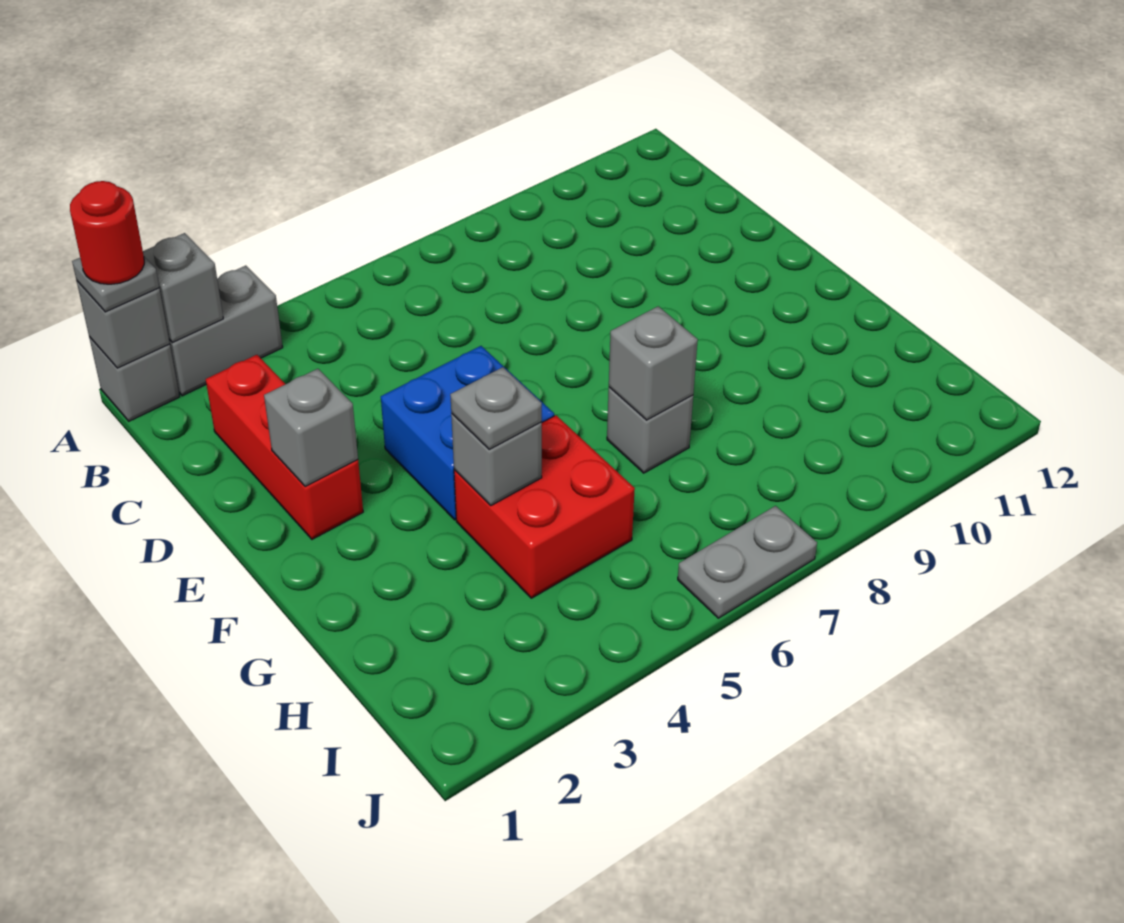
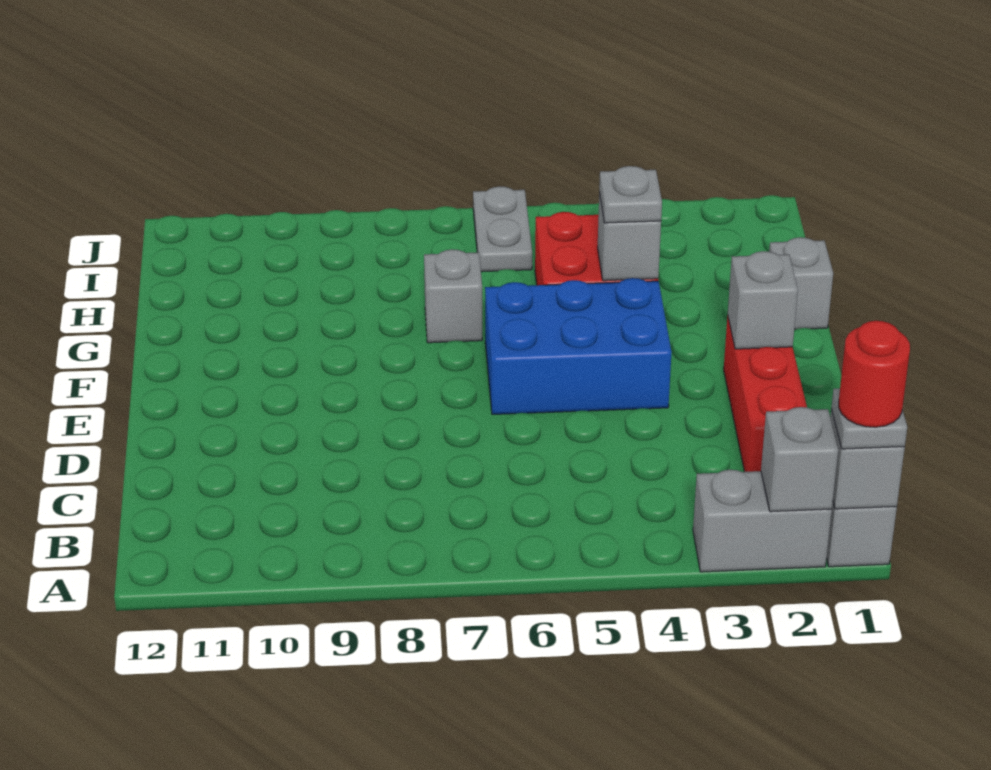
blue 2x2 brick [381,346,554,520] -> blue 2x3 brick [485,278,672,414]
grey 1x1 brick [609,306,698,420] -> grey 1x1 brick moved to [769,237,833,329]
grey 1x2 plate [678,506,817,618] -> grey 1x2 plate turned to [473,186,532,272]

